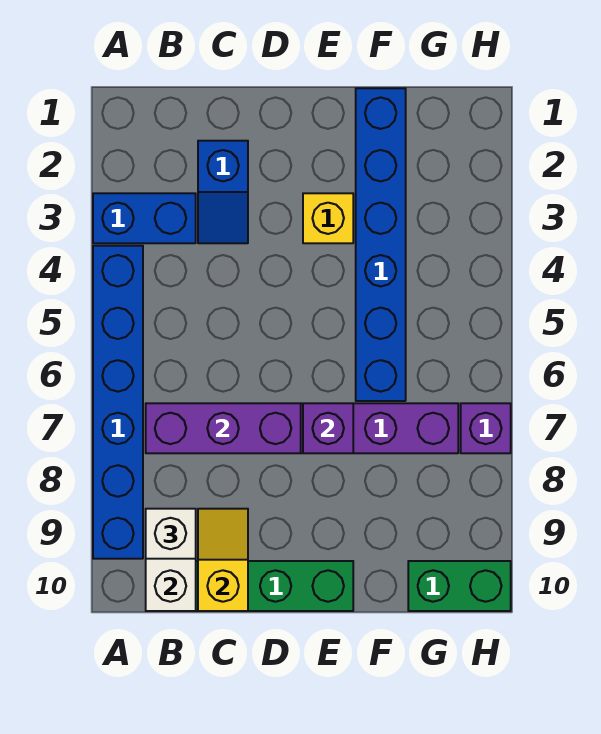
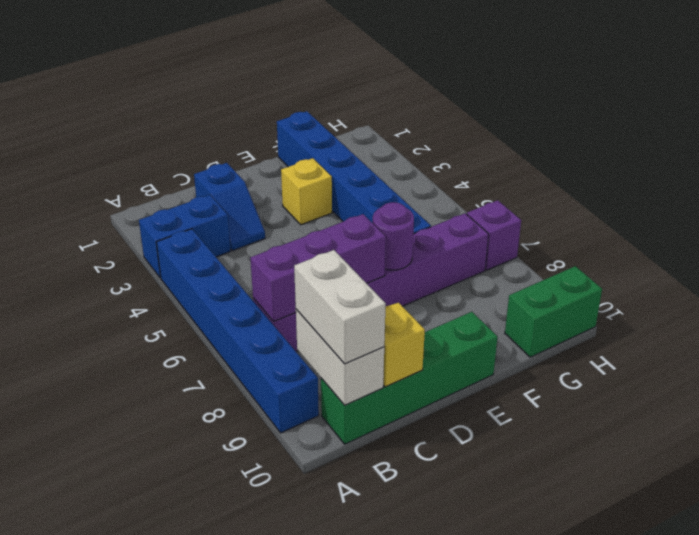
white 1x1 brick [146,509,196,559] -> white 1x2 brick [294,250,386,364]
purple 1x1 brick [303,403,353,453] -> purple 1x1 round brick [373,202,414,270]

